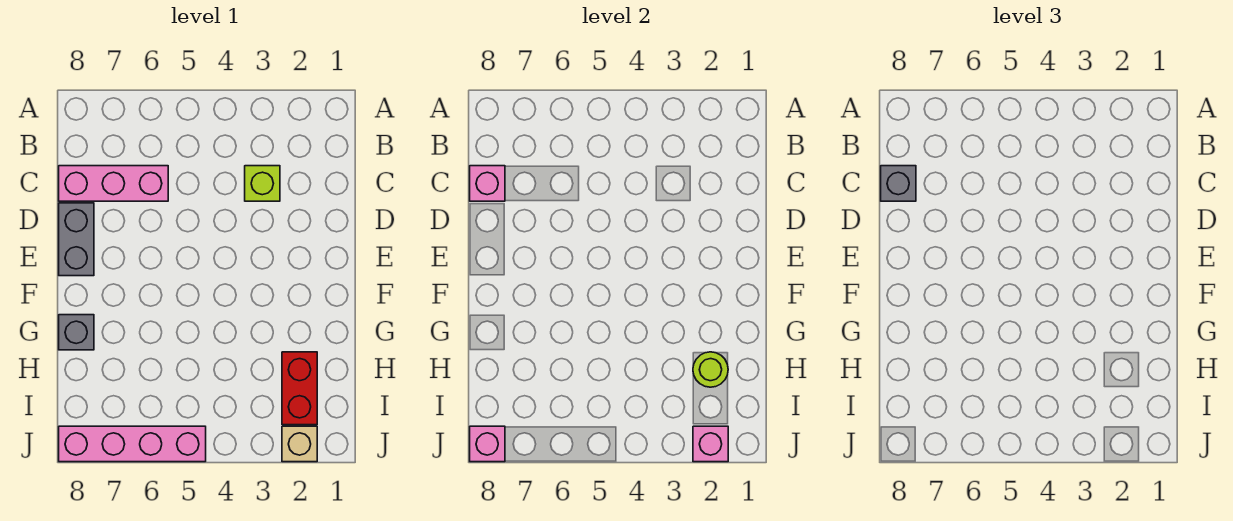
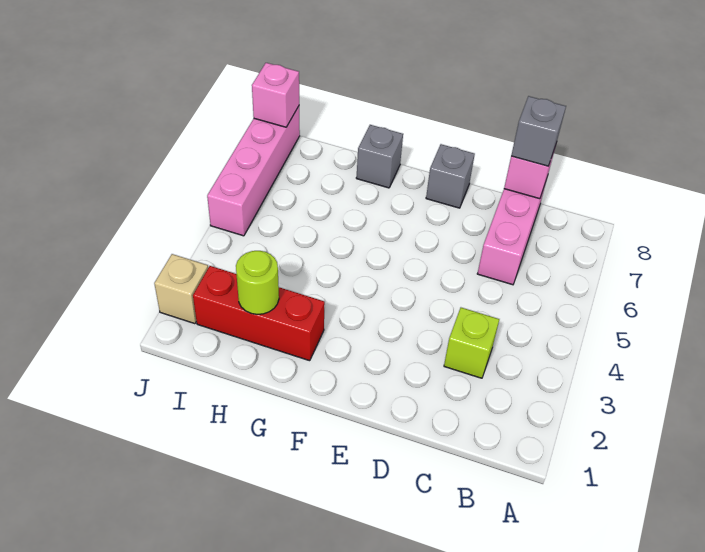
grey 1x2 brick [59,203,94,276] -> grey 1x1 brick [426,144,475,208]
red 1x2 brick [282,352,317,425] -> red 1x3 brick [193,266,325,361]
pink 1x1 brick [693,426,728,462] -> none

